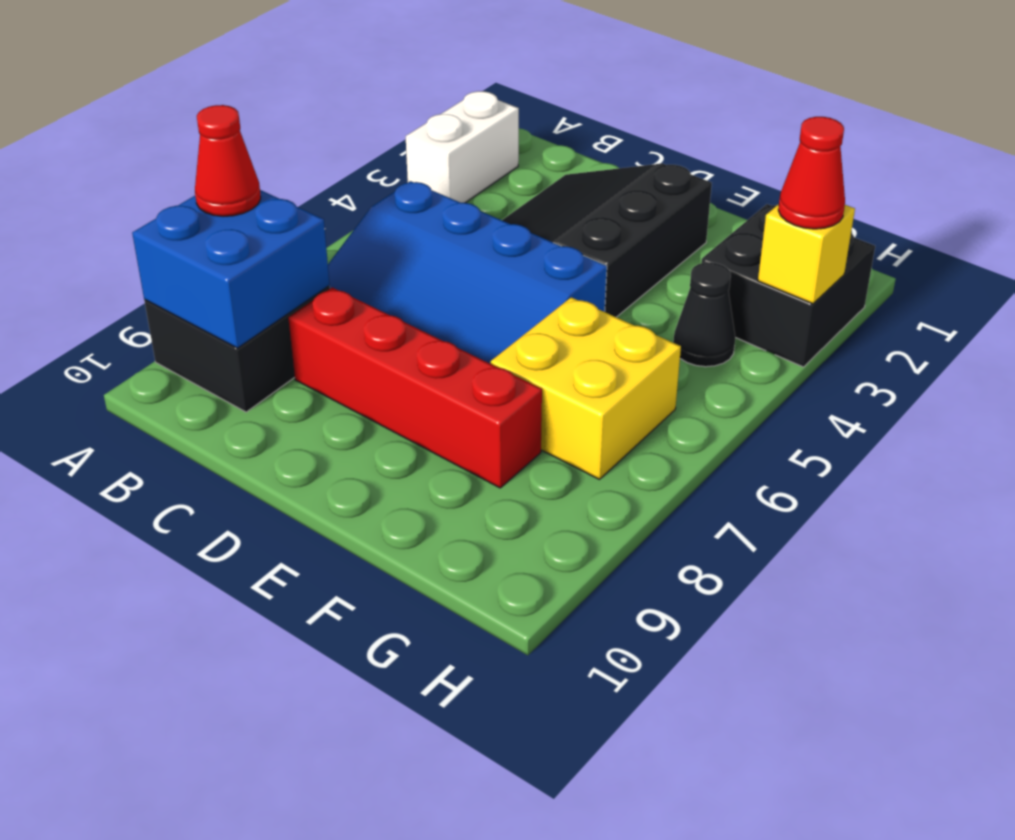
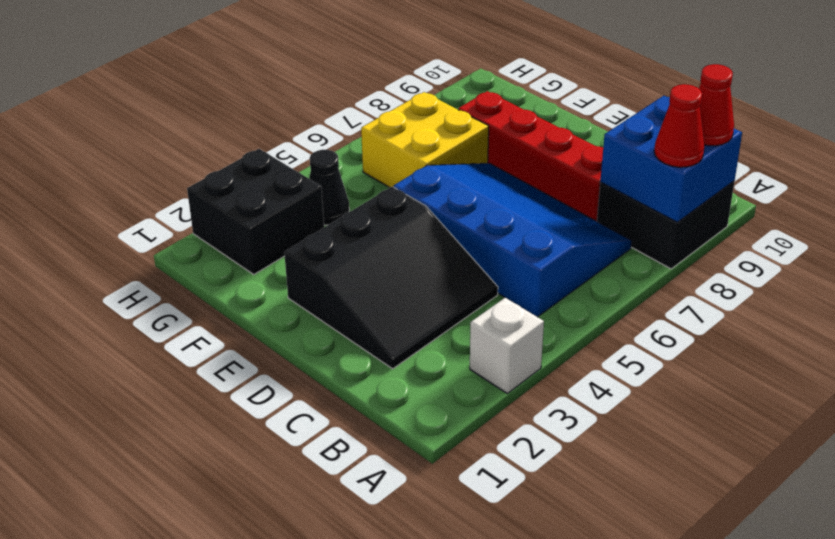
white 1x2 brick [406,91,519,203] -> white 1x1 brick [470,298,544,393]
yellow 1x1 brick [758,204,855,304] -> none
red 1x1 cone [778,117,845,229] -> red 1x1 cone moved to [699,64,734,146]

